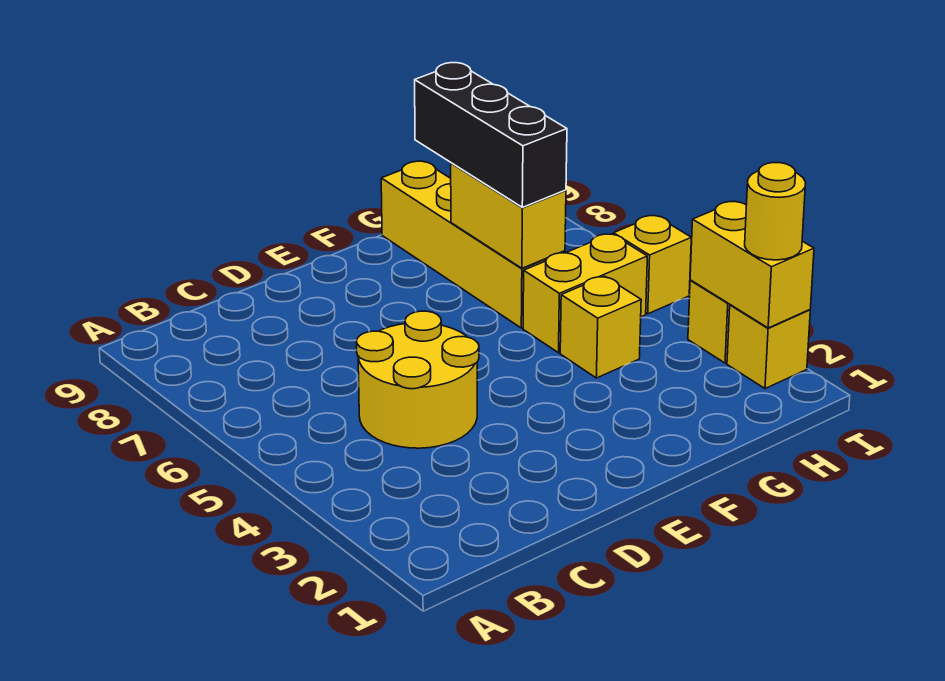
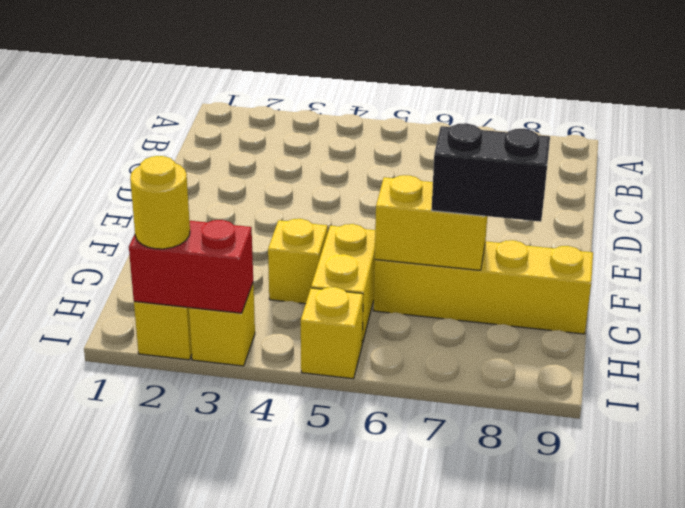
yellow 2x2 round brick [357,311,479,448] -> none
black 1x3 brick [415,63,567,207] -> black 1x2 brick [432,123,550,222]
yellow 1x2 brick [690,202,814,328] -> red 1x2 brick [129,220,253,313]

